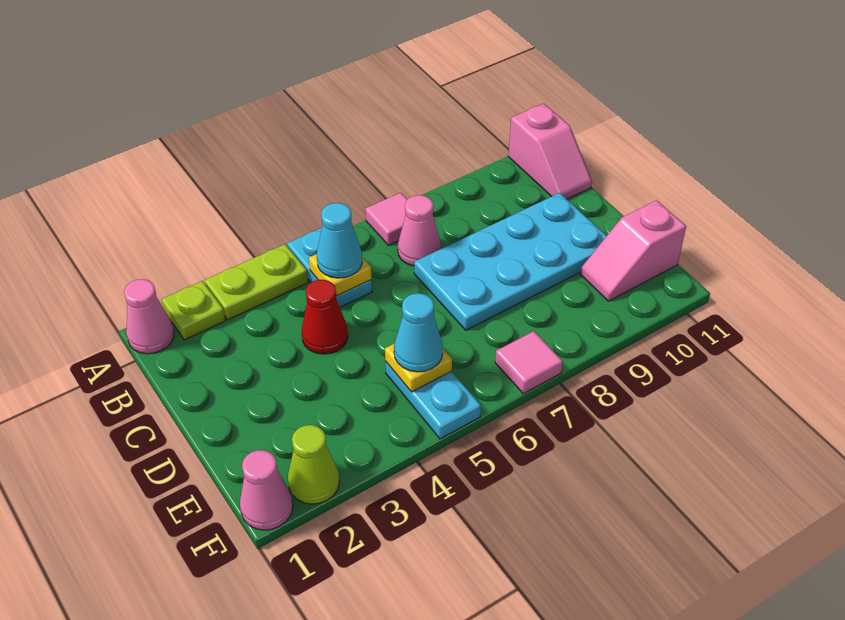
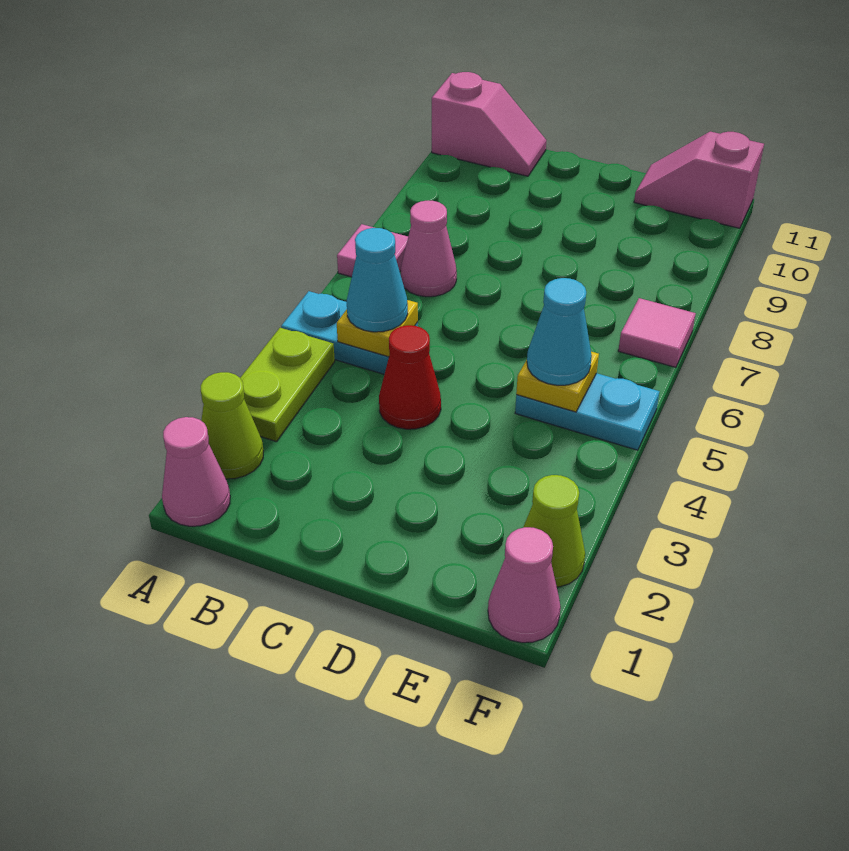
lime 1x1 plate [162,281,225,340] -> lime 1x1 cone [201,372,263,479]
cyan 2x4 plate [414,193,606,330] -> none
pink 1x2 slope [580,200,686,301] -> pink 1x2 slope turned to [634,132,764,228]

